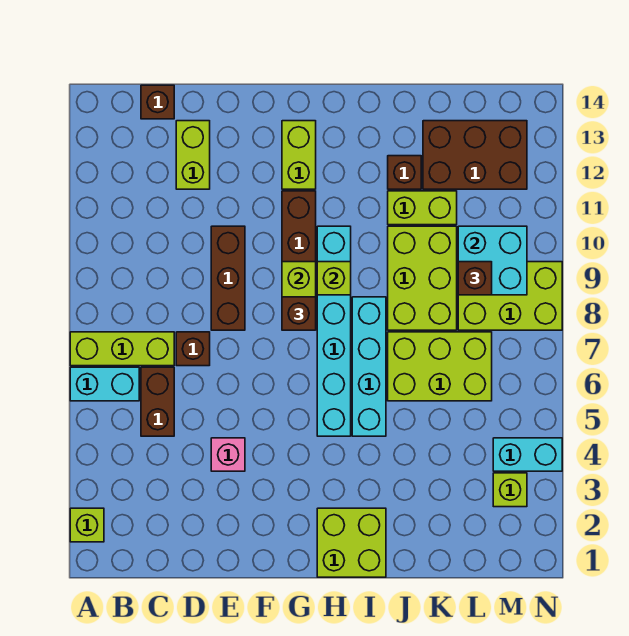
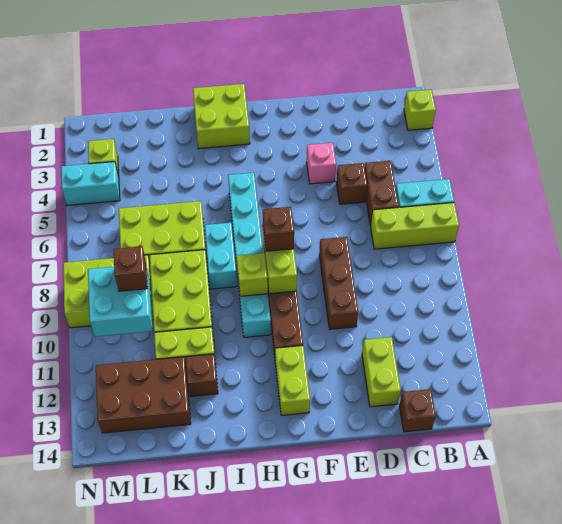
brown 1x1 brick [176,332,210,366] -> brown 1x1 brick moved to [336,163,367,204]
cyan 1x4 brick [352,297,386,436] -> cyan 1x2 brick [205,223,237,289]

